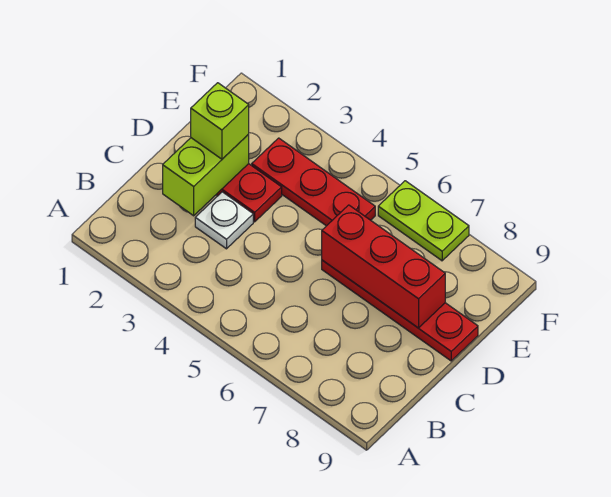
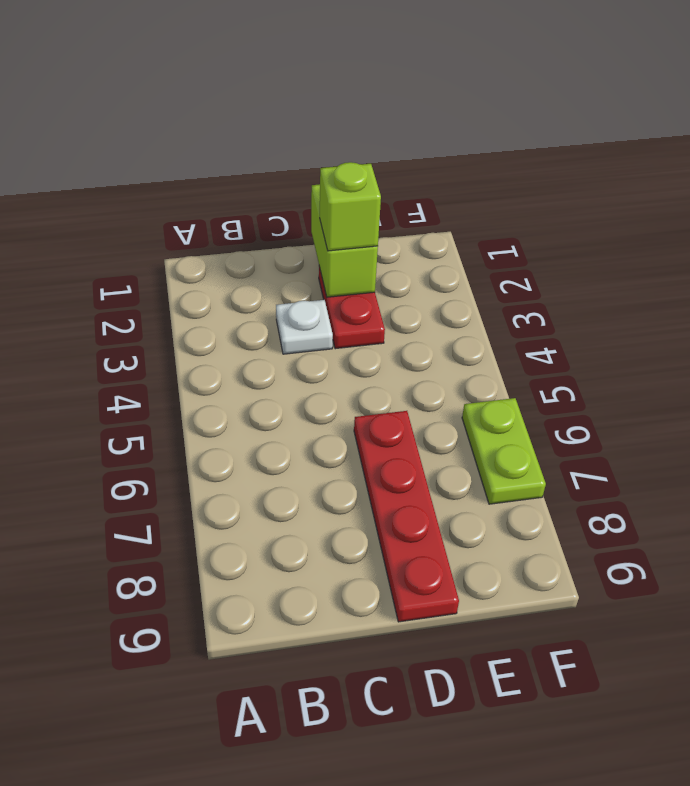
lime 1x2 brick [163,134,249,216] -> lime 1x2 brick turned to [311,184,378,297]
red 1x3 brick [322,205,445,328] -> none
red 1x3 plate [252,138,375,226] -> none

